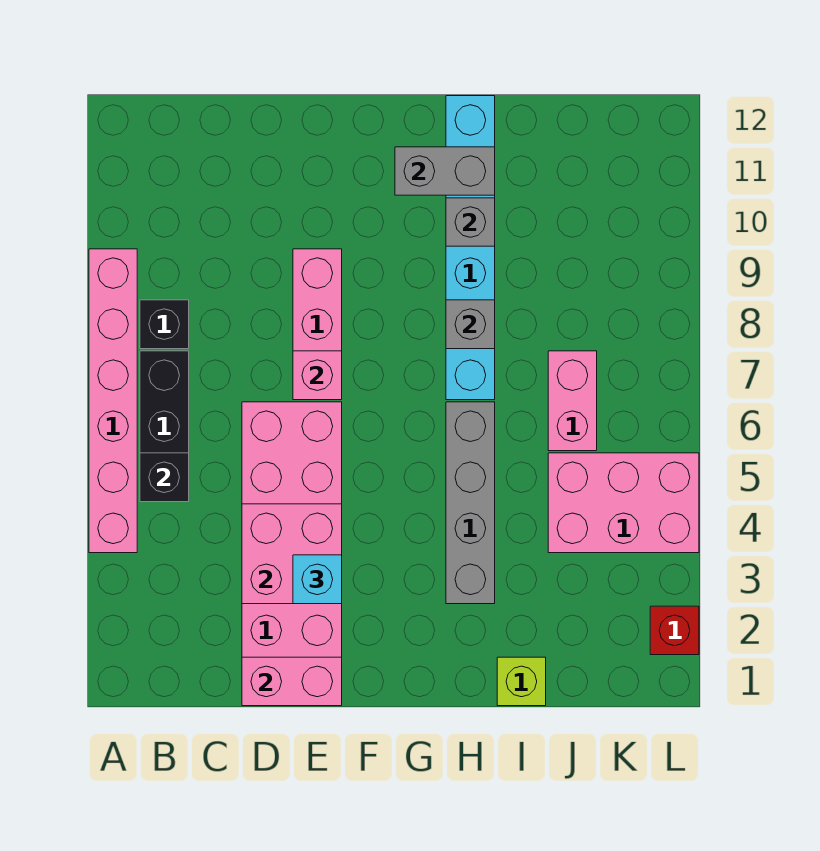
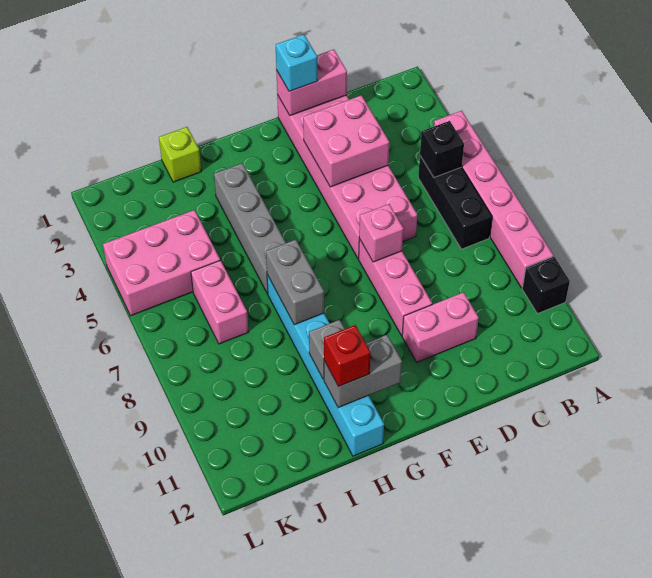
black 1x1 brick [140,300,189,349] -> black 1x1 brick moved to [522,256,570,314]
none -> pink 1x2 brick [402,292,479,362]
cyan 1x1 brick [293,555,342,604] -> cyan 1x1 brick moved to [276,34,317,91]
grey 1x1 brick [446,300,495,349] -> grey 1x2 brick [266,240,324,325]
red 1x1 brick [650,606,699,655] -> red 1x1 brick moved to [324,325,371,387]

